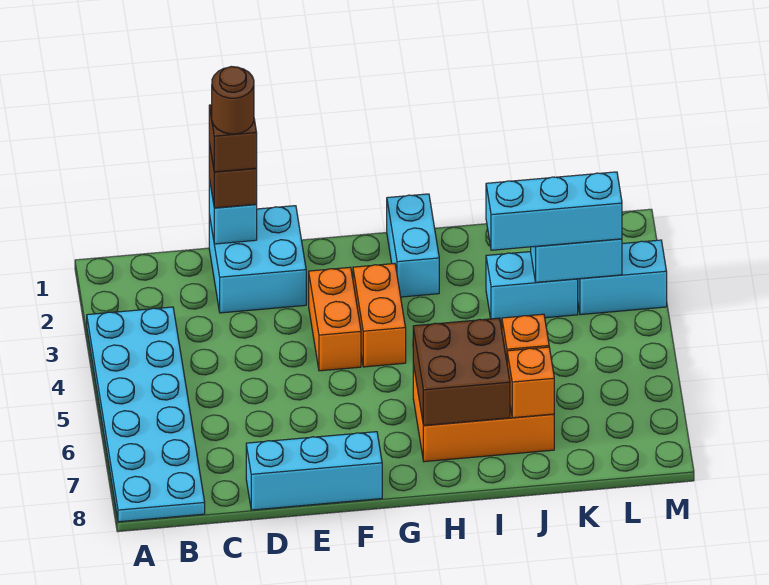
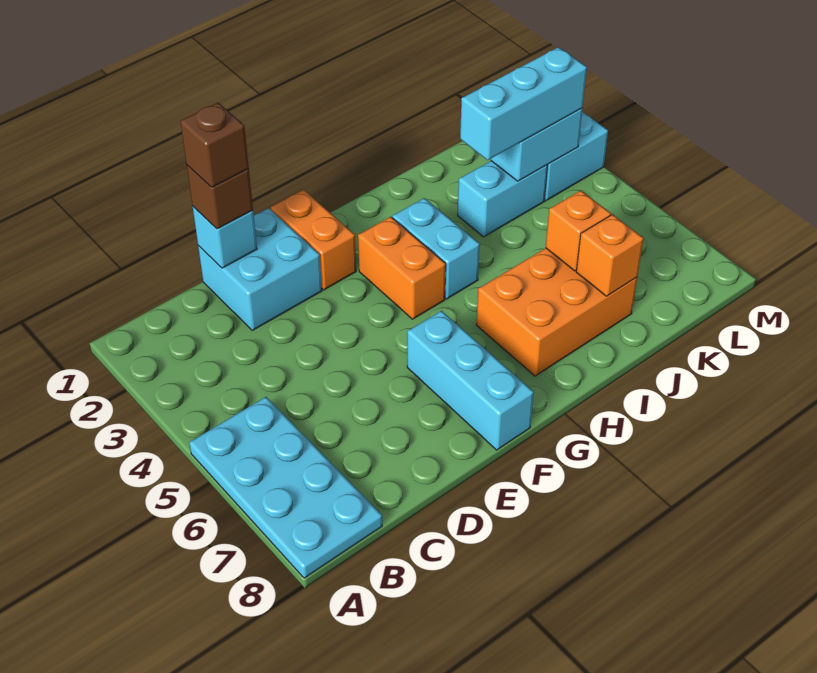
cyan 2x6 plate [87,307,205,522] -> cyan 2x4 plate [189,397,382,578]
brown 1x1 round brick [212,67,254,134] -> none
cyan 1x3 brick [246,432,382,510] -> cyan 1x3 brick turned to [407,311,534,450]
orange 1x2 brick [309,267,361,371] -> orange 1x2 brick moved to [271,190,356,290]
cyan 1x2 brick [387,194,439,297] -> cyan 1x2 brick moved to [392,198,480,299]
brown 2x2 brick [413,318,510,426] -> none

